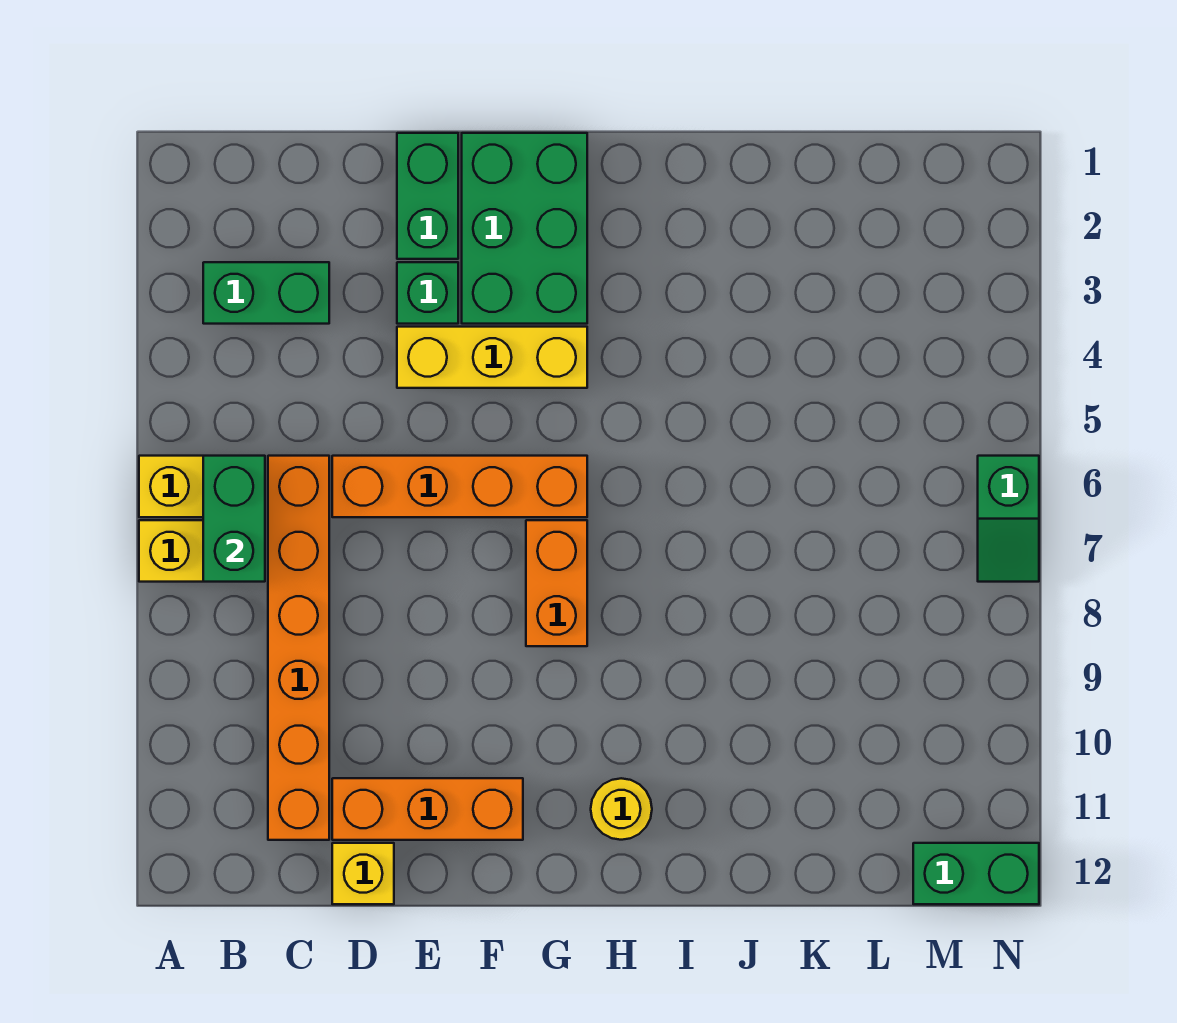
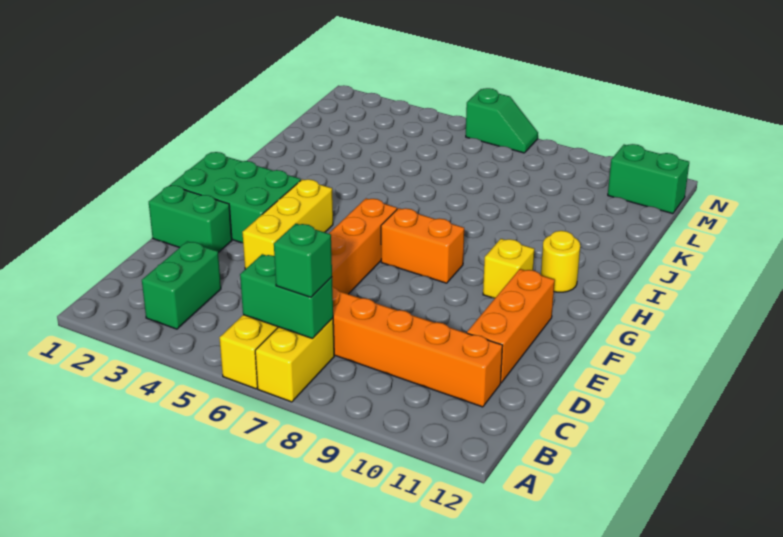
yellow 1x1 brick [332,843,394,904] -> yellow 1x1 brick moved to [483,239,534,298]
green 1x1 brick [397,262,458,324] -> green 1x1 brick moved to [274,224,332,297]
green 1x2 brick [913,843,1039,904] -> green 1x2 brick turned to [608,144,689,214]

